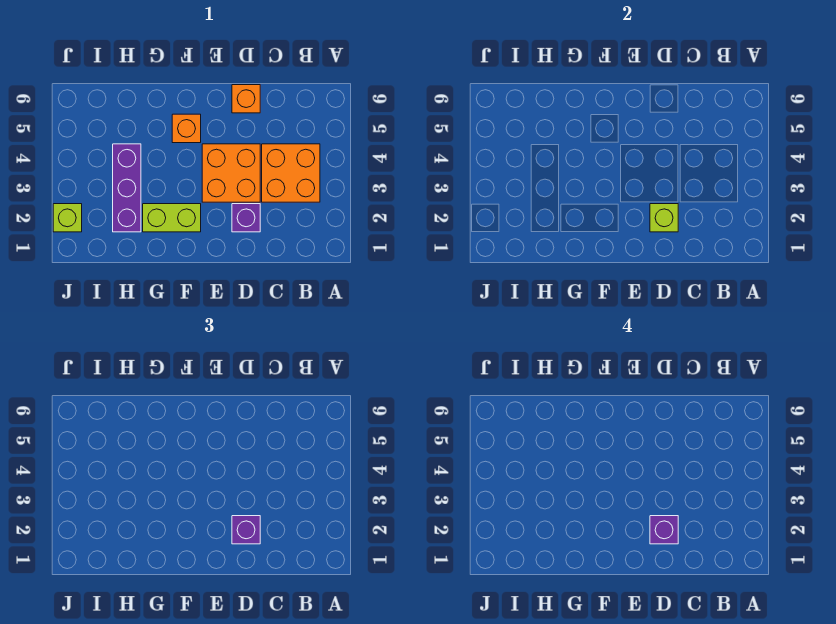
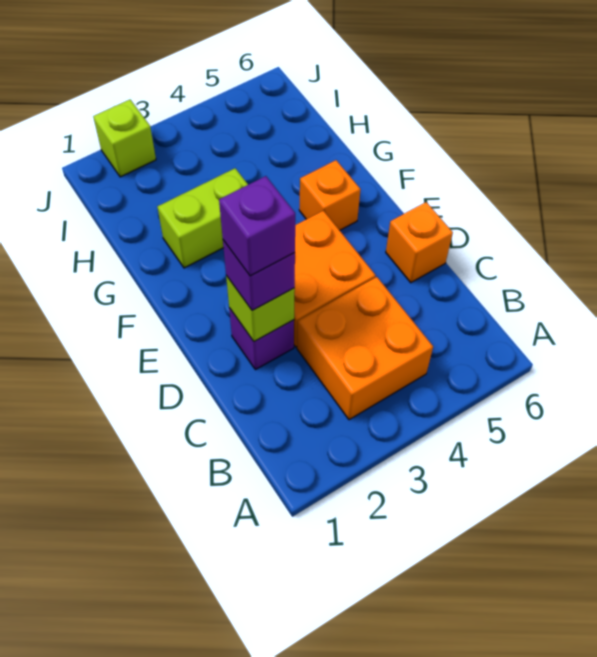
lime 1x2 brick [143,204,201,232] -> lime 1x2 brick turned to [157,168,248,268]
purple 1x3 brick [113,144,141,232] -> none

